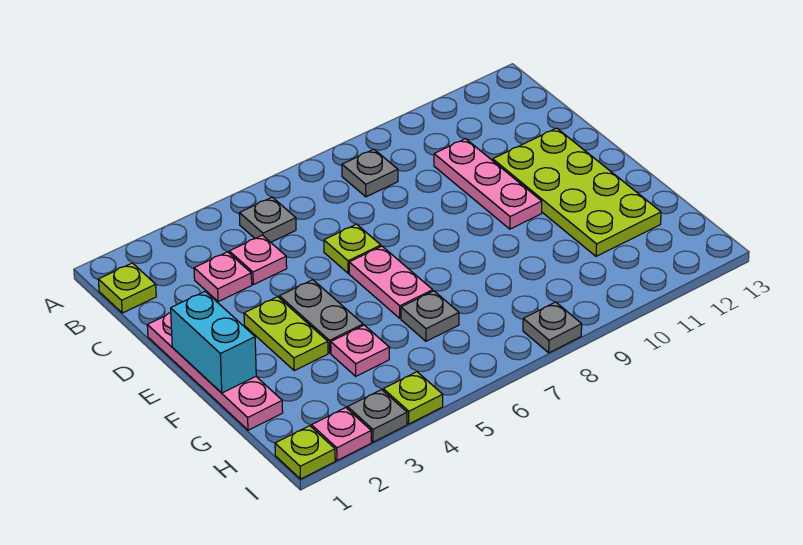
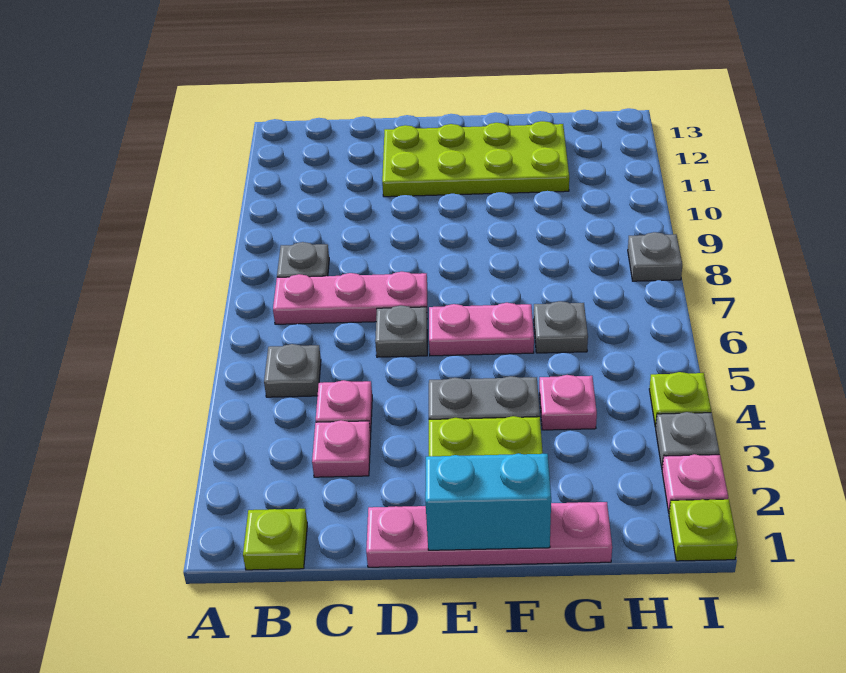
pink 1x3 plate [434,139,542,229] -> pink 1x3 plate moved to [273,272,427,324]
lime 1x1 plate [324,224,381,273] -> grey 1x1 plate [375,305,427,357]

